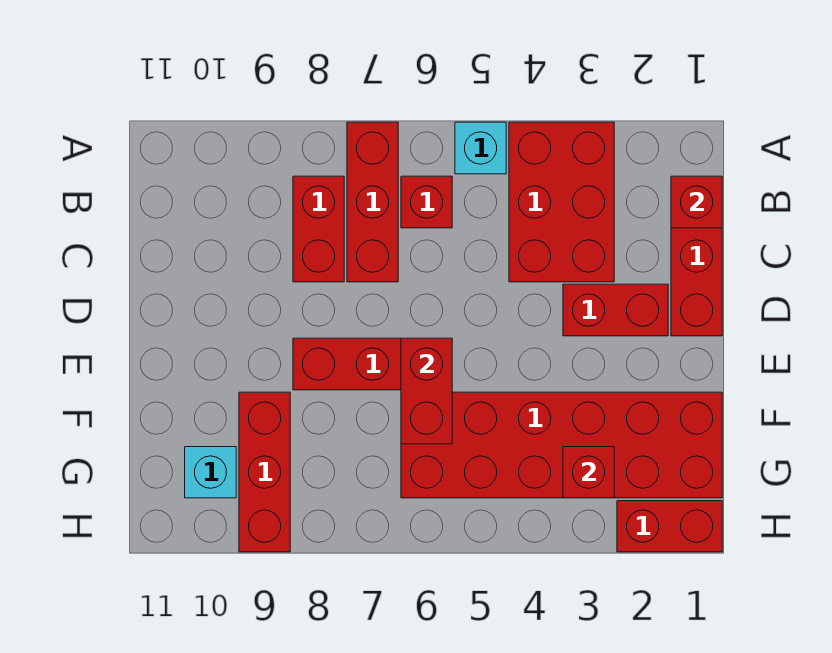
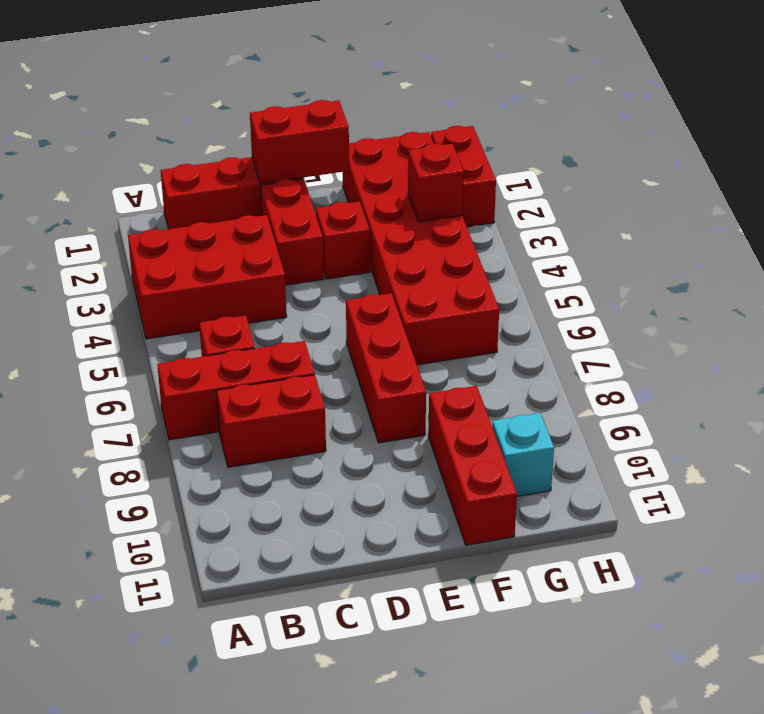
cyan 1x1 brick [455,122,506,174] -> none
red 1x1 brick [671,176,722,228] -> red 1x1 brick moved to [316,202,370,279]
red 1x2 brick [401,338,452,444] -> red 1x2 brick moved to [250,100,349,184]
red 1x3 brick [239,392,290,552] -> red 1x3 brick turned to [428,386,517,545]

